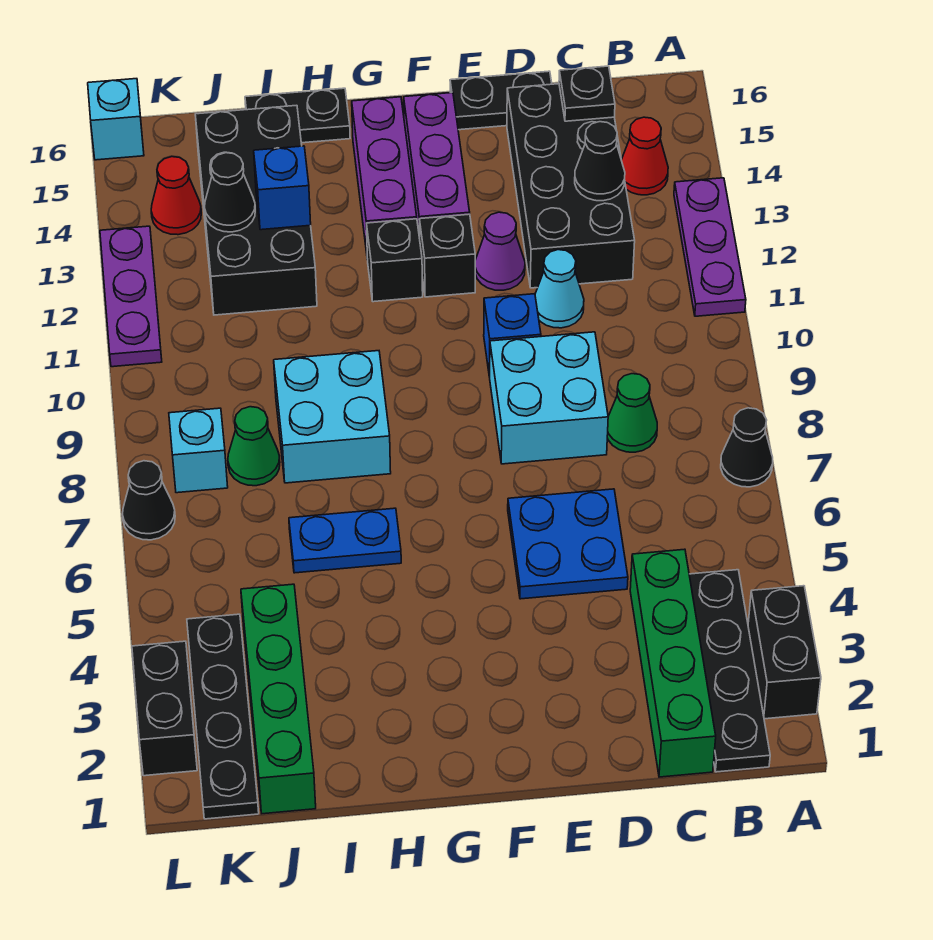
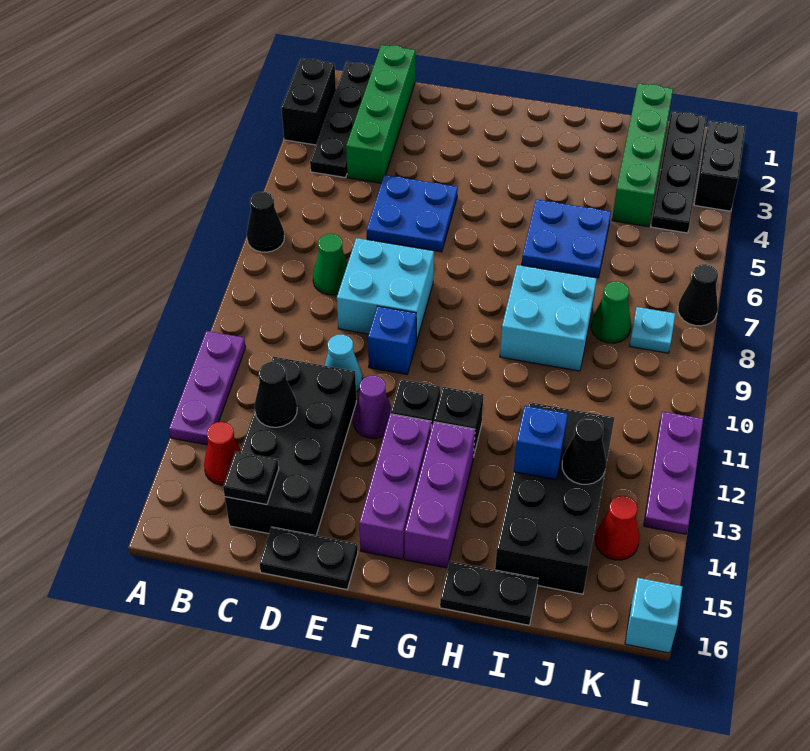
blue 1x2 plate [289,508,401,573] -> blue 2x2 plate [522,199,611,278]
cyan 1x1 brick [169,408,228,493] -> cyan 1x1 plate [630,307,675,353]

